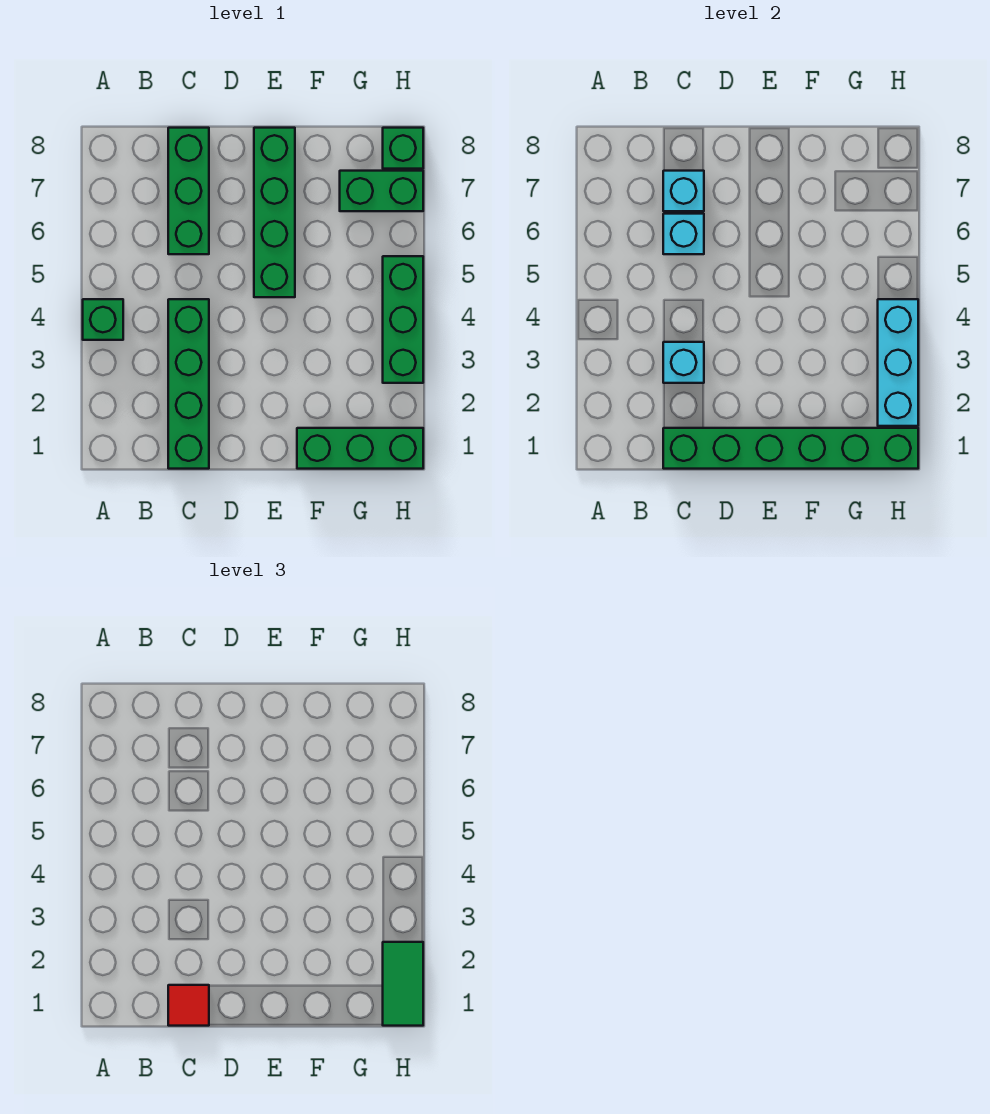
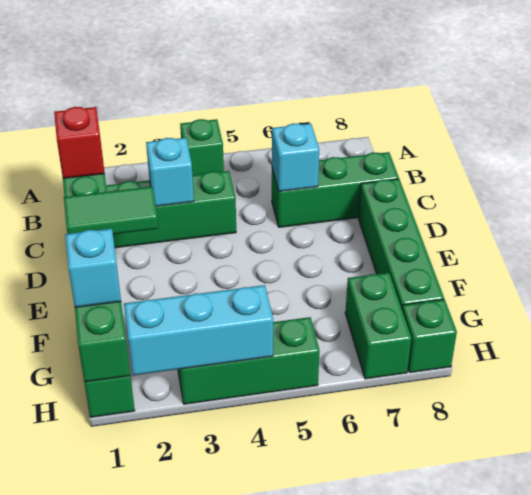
red 1x1 tile [168,985,209,1026] -> red 1x1 brick [54,107,105,179]
cyan 1x1 brick [663,171,704,211] -> cyan 1x1 brick moved to [65,229,121,307]
green 1x4 brick [254,128,295,297] -> green 1x4 brick turned to [358,179,444,308]
green 1x2 tile [383,942,423,1026] -> green 1x2 tile moved to [64,187,158,234]

